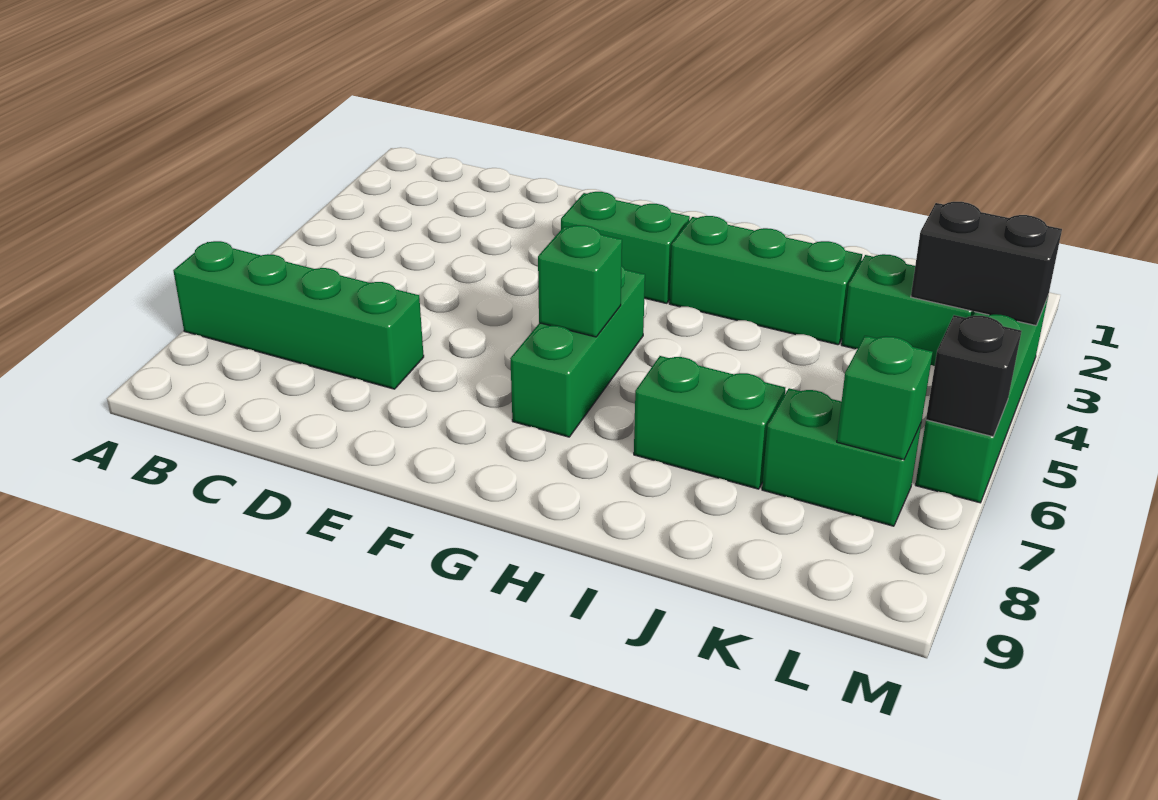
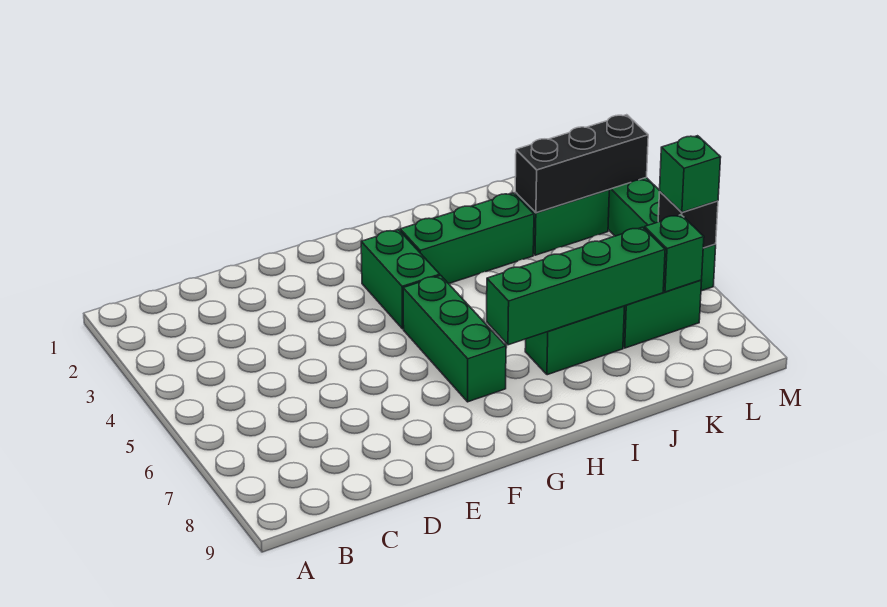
green 1x4 brick [173,241,424,389] -> green 1x4 brick moved to [487,227,665,345]
green 1x2 brick [561,192,690,303] -> green 1x2 brick turned to [361,230,440,329]
green 1x1 brick [538,225,622,337] -> green 1x1 brick moved to [660,136,721,212]
black 1x2 brick [911,202,1062,326] -> black 1x3 brick [515,115,648,213]

